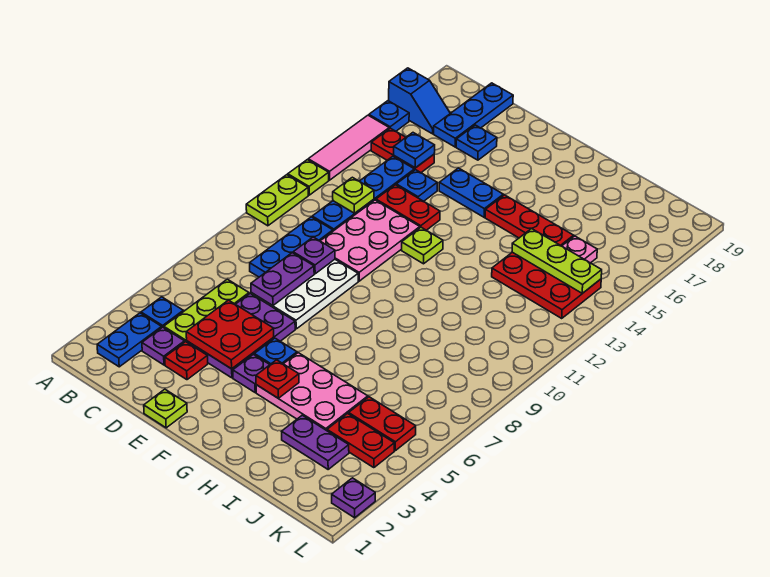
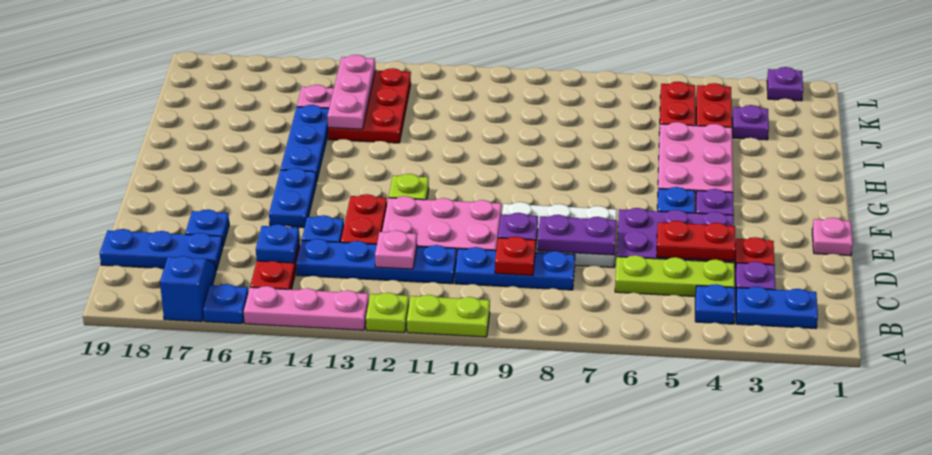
pink 1x3 tile [308,115,389,180] -> pink 1x3 plate [244,286,369,330]
lime 1x1 plate [333,177,374,213] -> pink 1x1 plate [375,230,417,269]
red 2x2 plate [186,300,274,369] -> red 1x2 plate [657,221,736,261]
lime 1x1 plate [144,389,187,428] -> pink 1x1 plate [812,218,853,256]
red 1x1 plate [256,360,299,398] -> red 1x1 plate moved to [495,236,536,275]
red 1x3 plate [485,195,574,246] -> blue 1x3 plate [281,105,329,182]
purple 1x2 plate [282,415,349,469] -> purple 1x1 plate [732,105,769,140]
lime 1x3 plate [512,228,602,293] -> pink 1x3 plate [327,55,375,129]

